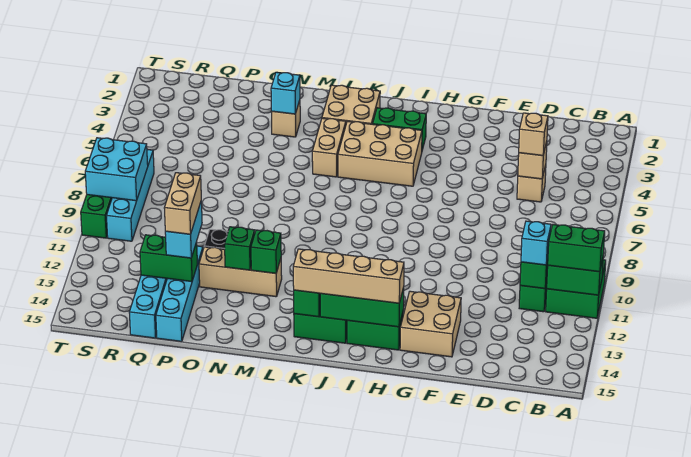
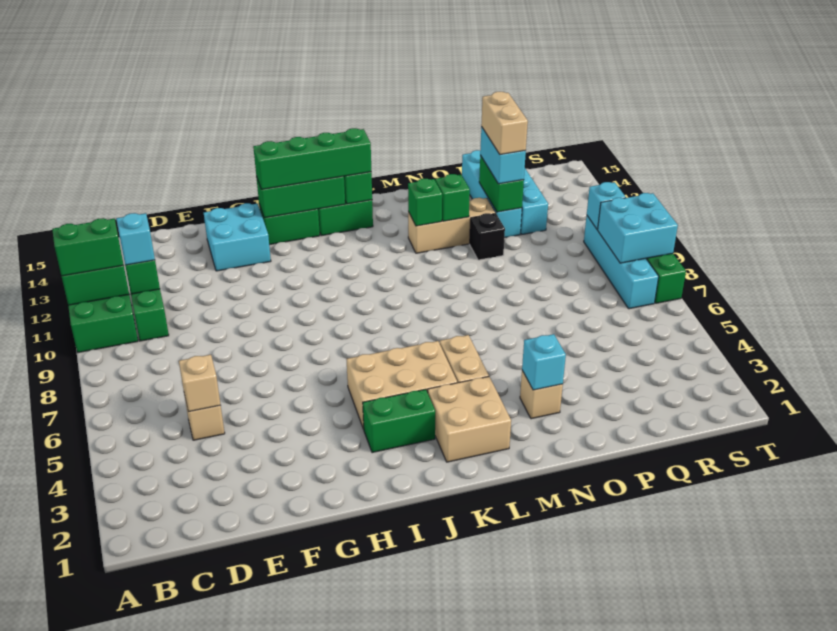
tan 1x1 brick [519,113,548,155] -> none
tan 2x2 brick [400,291,461,357] -> cyan 2x2 brick [204,203,271,271]
tan 1x4 brick [293,249,404,303] -> green 1x4 brick [253,128,371,189]
green 1x2 brick [140,235,197,282] -> green 1x2 brick turned to [479,156,524,212]
none -> cyan 1x1 brick [587,182,626,230]

